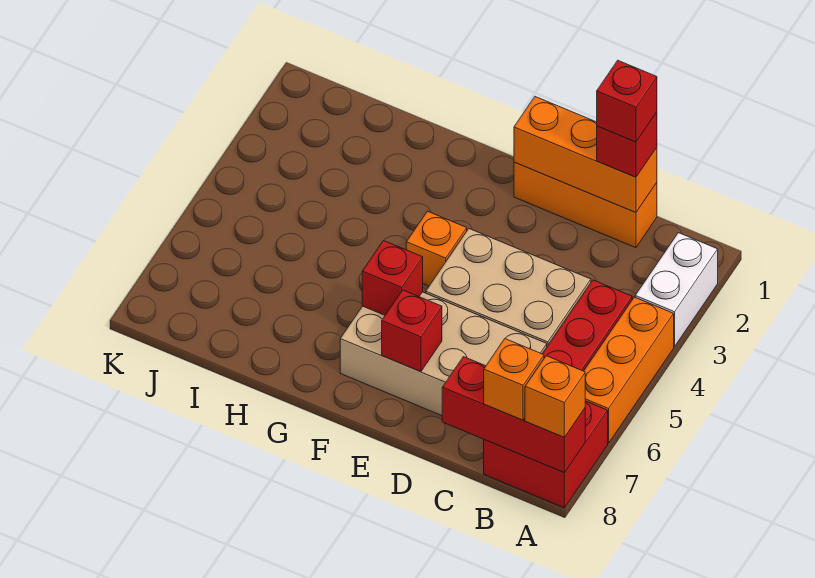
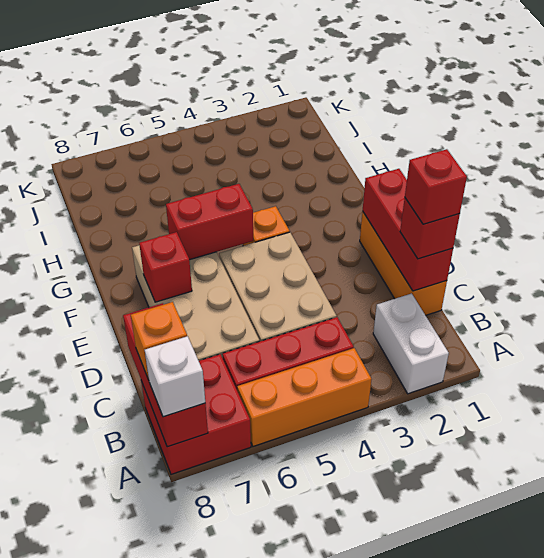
white 1x2 brick [635,233,718,347] -> white 1x2 brick turned to [373,293,449,394]
orange 1x1 brick [525,356,585,437] -> white 1x1 brick [145,336,205,417]
orange 1x3 brick [514,97,657,213] -> red 1x3 brick [363,169,453,291]
red 1x1 brick [362,241,423,315] -> red 1x2 brick [166,184,253,260]

